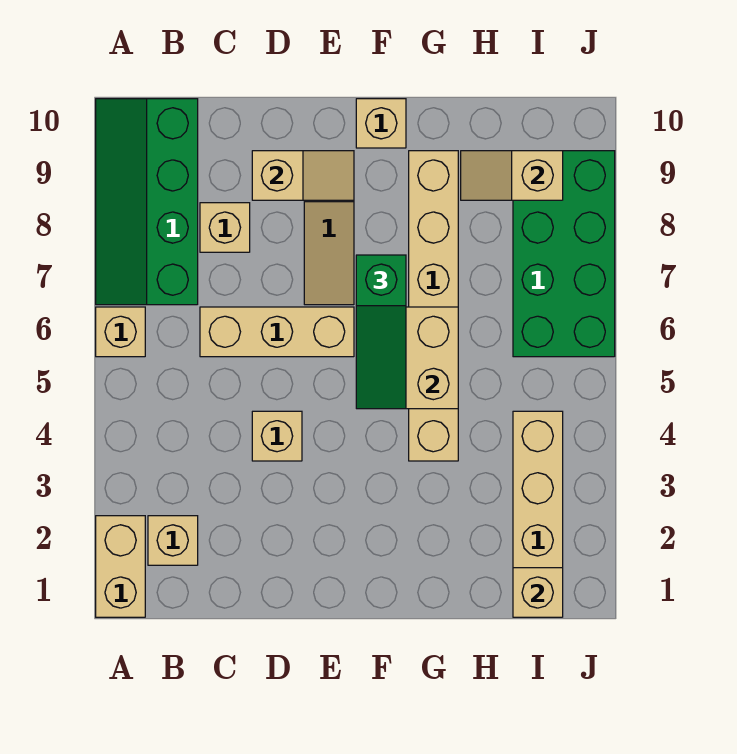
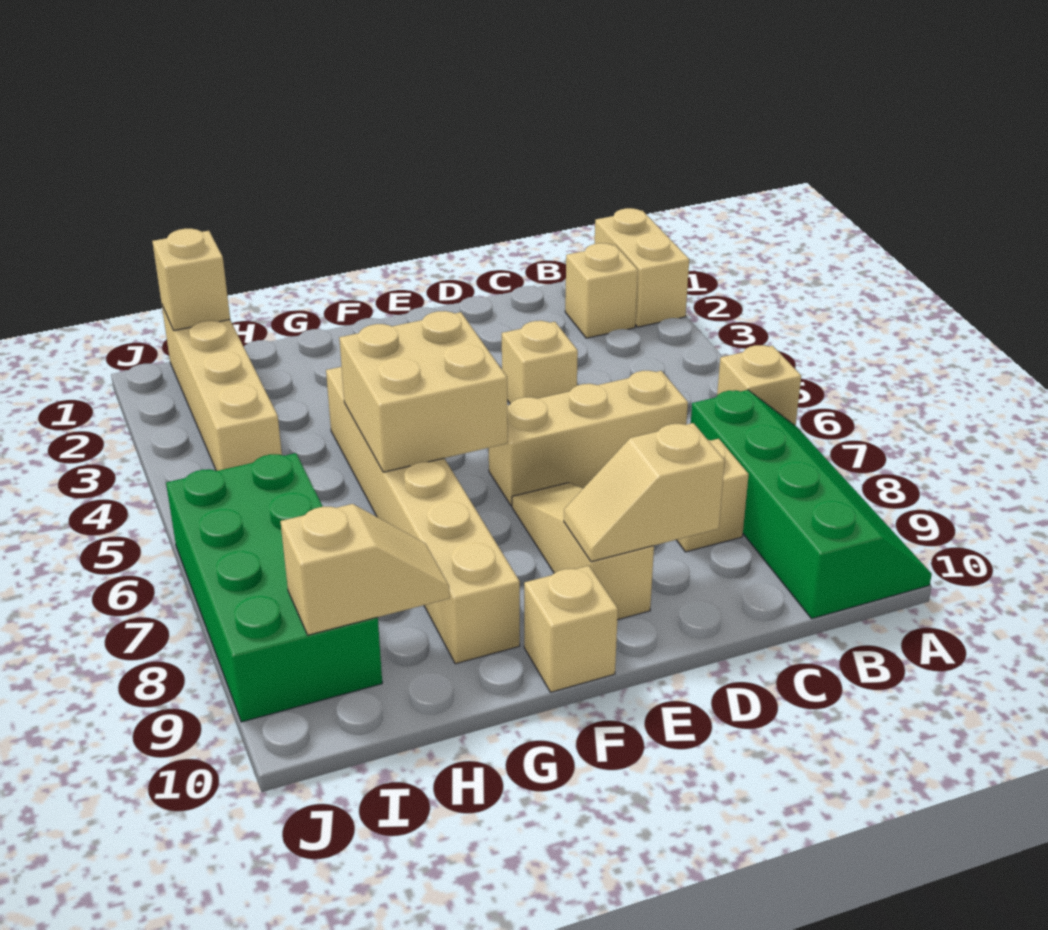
green 1x3 slope [356,255,406,409] -> none

